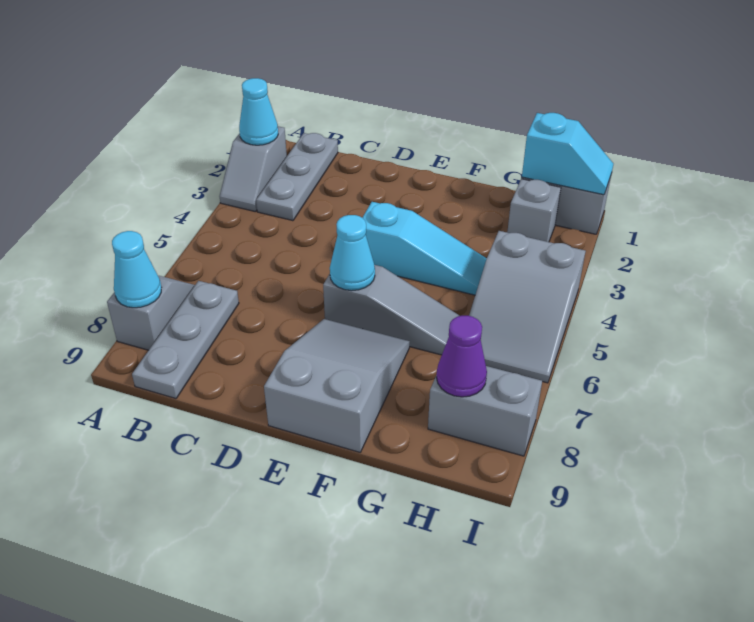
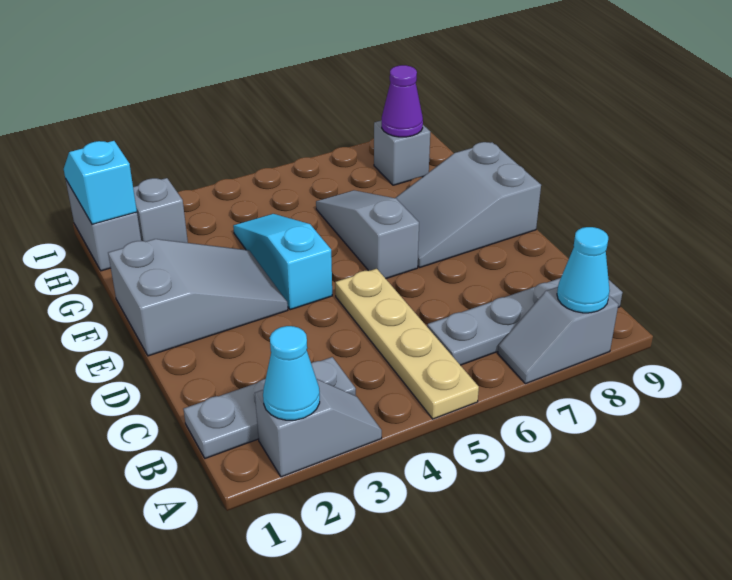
none -> tan 1x4 plate [335,269,479,419]
grey 1x3 plate [132,281,239,399] -> grey 1x4 plate [427,278,623,365]
cyan 1x1 cone [330,215,375,291] -> none
grey 2x3 slope [469,231,586,383] -> grey 2x3 slope moved to [108,239,288,356]
grey 1x2 brick [428,366,542,456] -> grey 1x1 brick [374,120,430,185]

